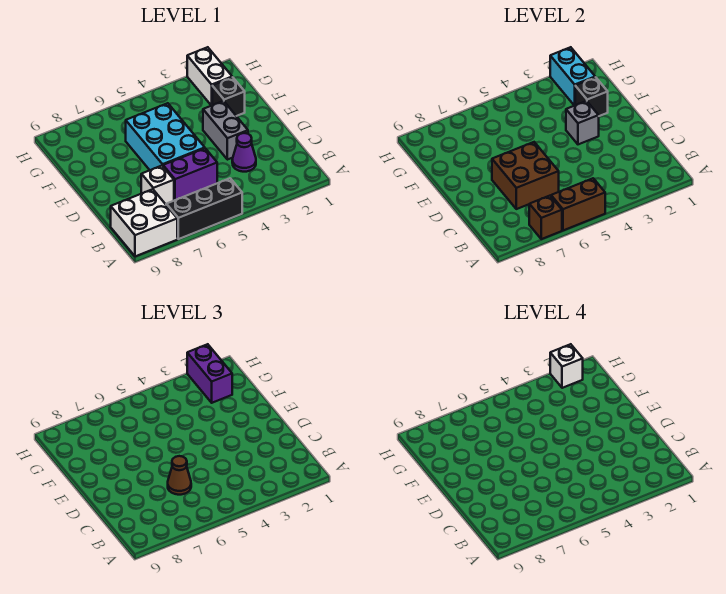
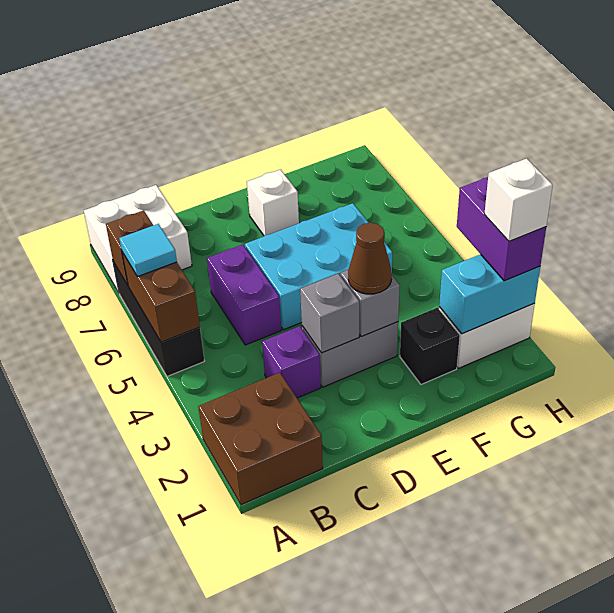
none -> cyan 1x1 tile [119,224,177,277]
purple 1x1 cone [232,133,256,172] -> purple 1x1 brick [262,326,321,398]
brown 2x2 brick [492,142,559,209] -> brown 2x2 brick moved to [198,373,323,505]
brown 1x1 cone [168,456,191,495] -> brown 1x1 cone moved to [348,223,392,294]
white 1x1 brick [141,166,174,204] -> white 1x1 brick moved to [247,170,299,236]
none -> grey 1x1 brick [300,274,359,353]
black 1x1 brick [575,77,608,116] -> none
purple 1x2 brick [187,344,232,403] -> purple 1x2 brick turned to [457,177,546,281]

